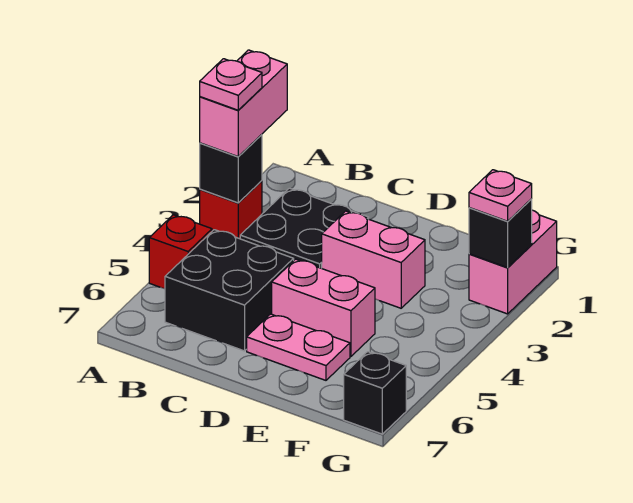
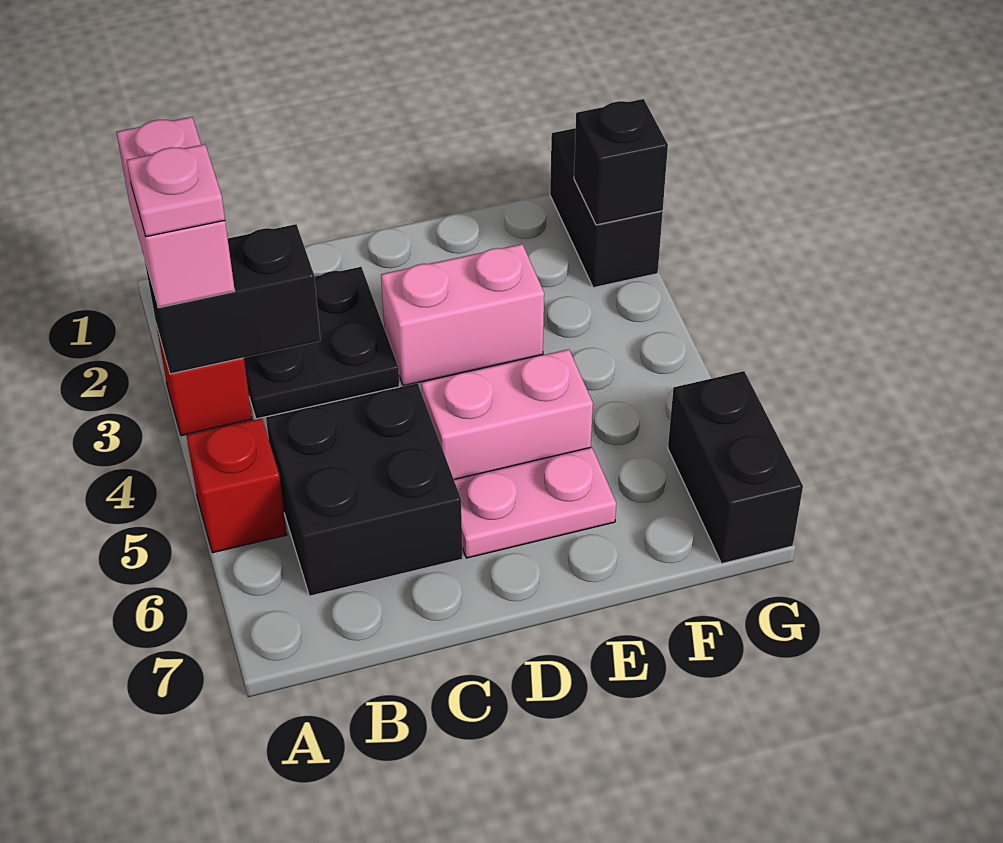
black 1x1 brick [200,135,262,203] -> black 1x2 brick [145,224,320,374]
pink 1x2 brick [469,210,557,314] -> black 1x2 brick [550,128,663,288]
pink 1x1 plate [469,170,532,221] -> none
black 1x1 brick [344,352,406,434] -> black 1x2 brick [668,371,803,564]

